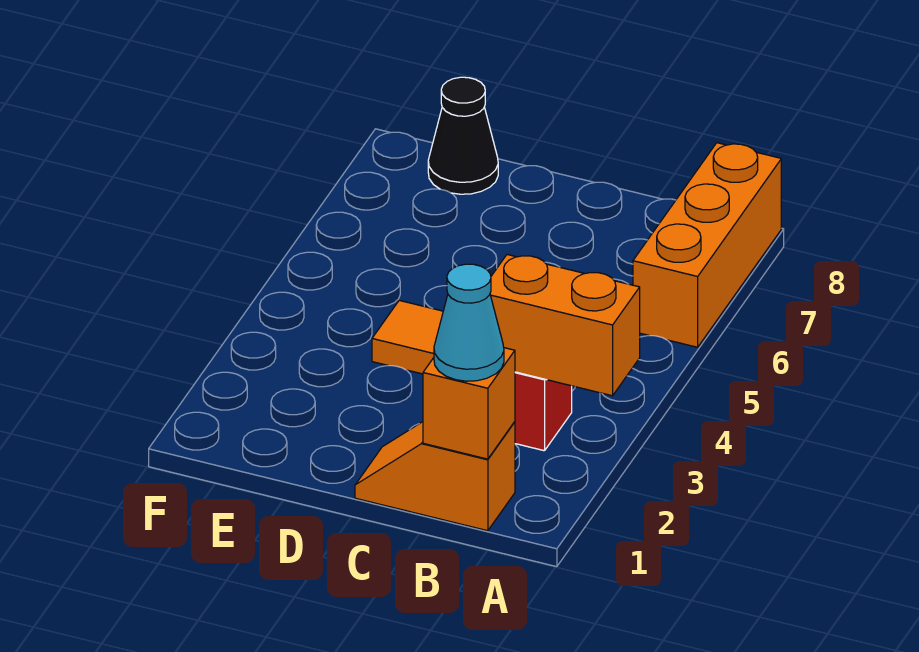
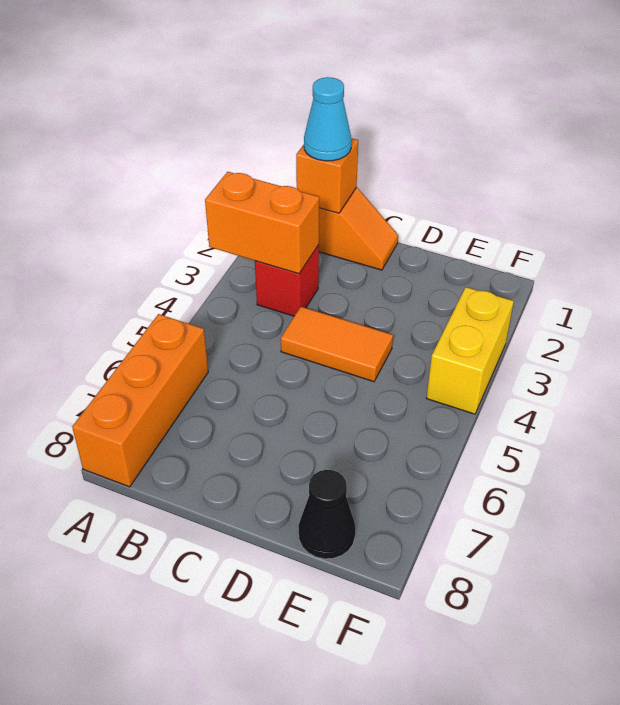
none -> yellow 1x2 brick [427,287,514,414]

